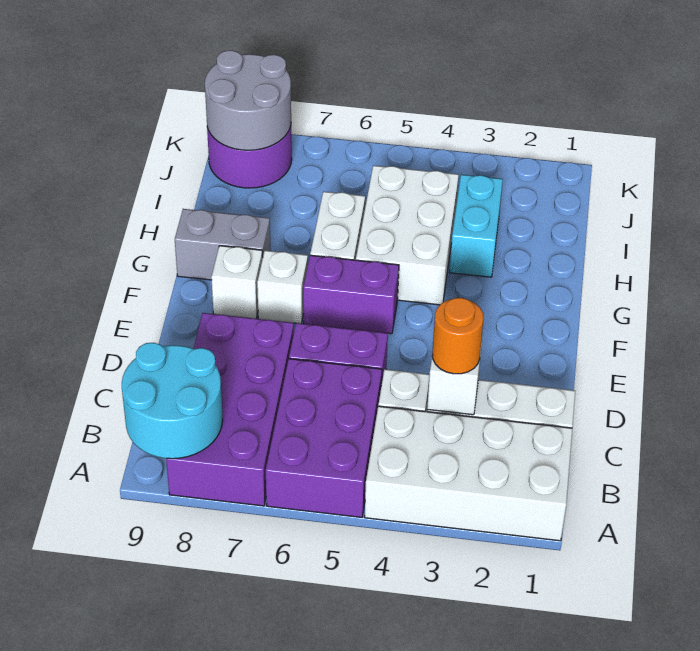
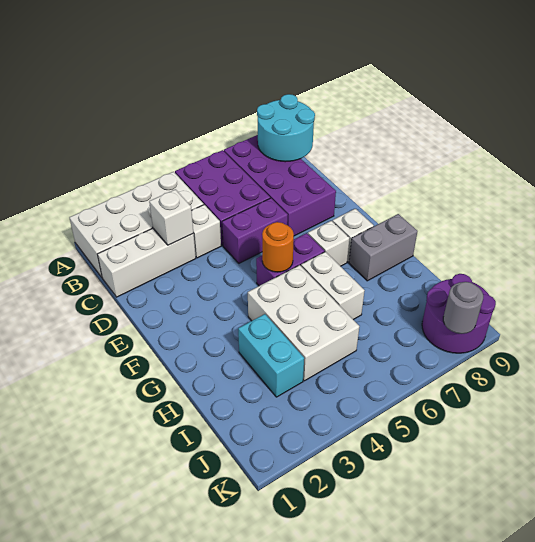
orange 1x1 round brick [432,298,483,374] -> orange 1x1 round brick moved to [262,222,294,272]
grey 2x2 round brick [205,50,291,150] -> grey 1x1 round brick [443,282,483,334]

